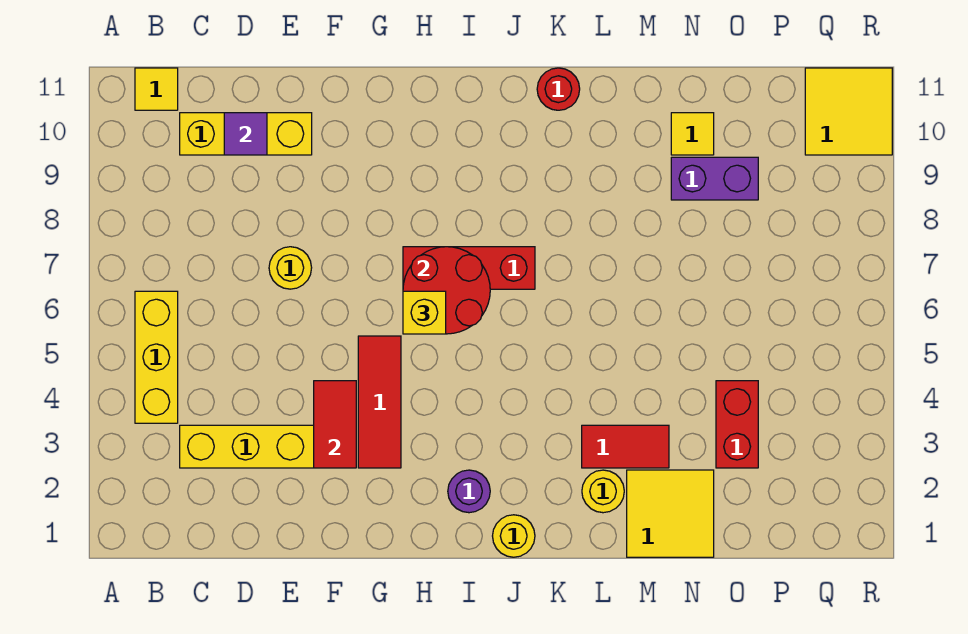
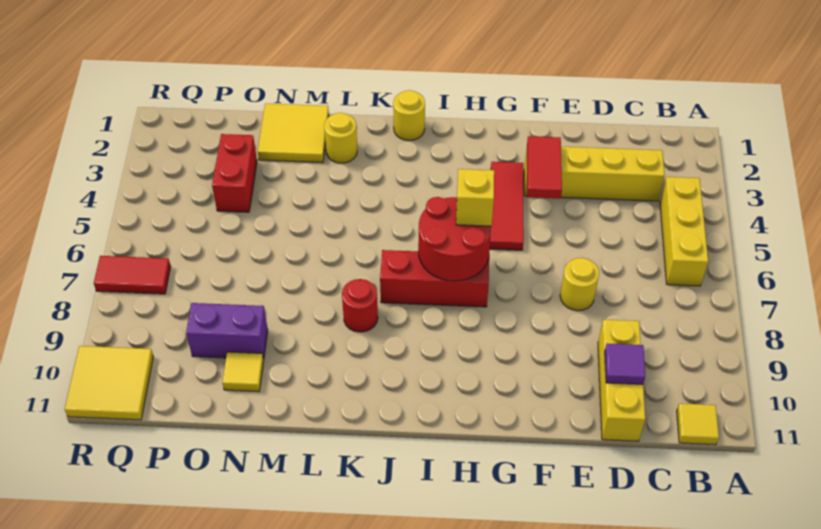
yellow 1x3 brick [180,113,312,155] -> yellow 1x3 brick turned to [598,320,645,441]
purple 1x1 round brick [448,470,490,513] -> none
red 1x1 round brick [537,68,580,110] -> red 1x1 round brick moved to [342,279,378,332]
red 1x2 tile [582,425,669,468] -> red 1x2 tile moved to [94,256,171,294]

